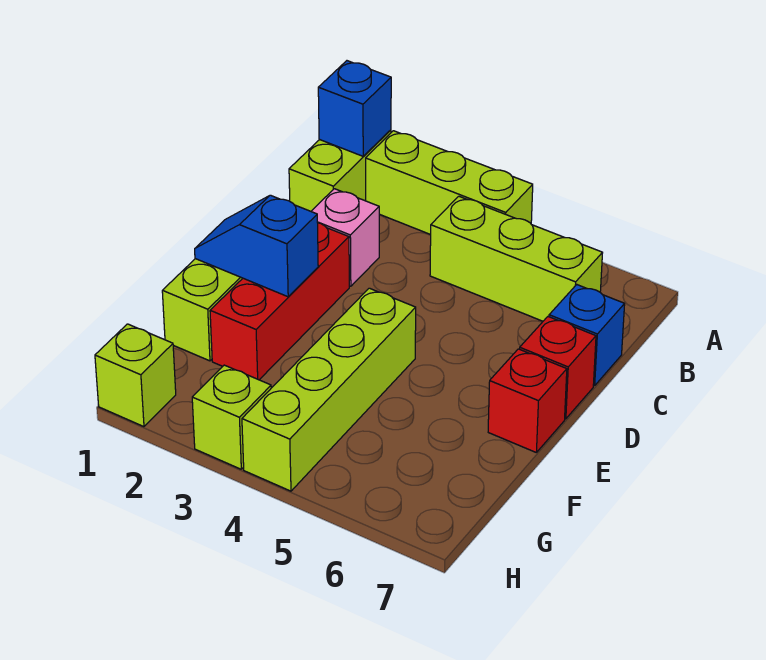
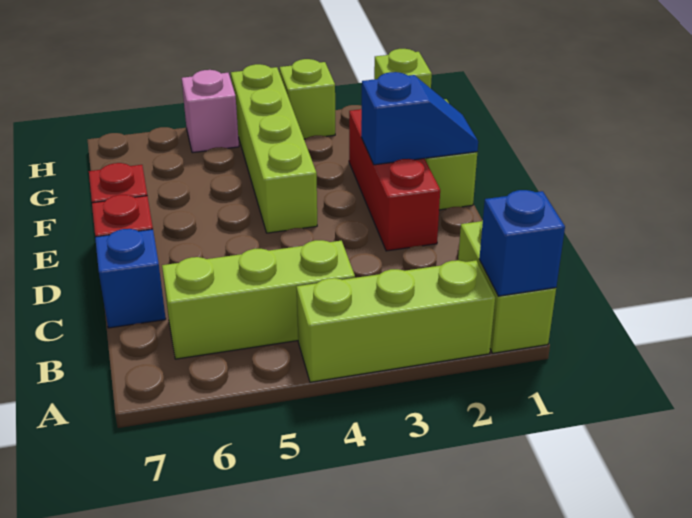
pink 1x1 brick [311,189,379,286] -> pink 1x1 brick moved to [182,70,239,153]

